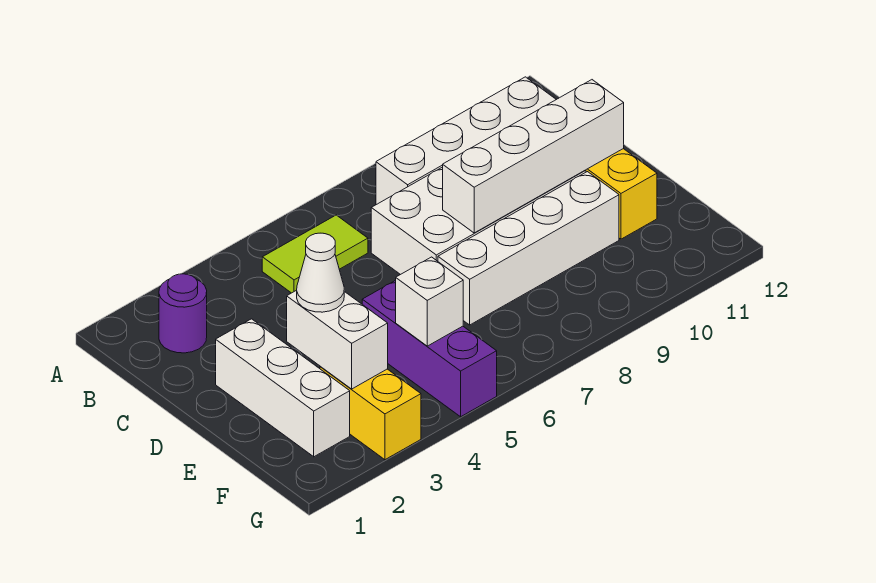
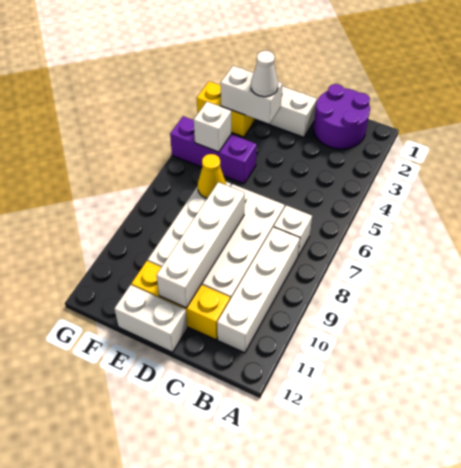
purple 1x1 round brick [159,274,207,353] -> purple 2x2 round brick [314,84,370,149]
lime 1x2 tile [262,215,368,293] -> none
none -> white 1x1 brick [274,205,312,256]
none -> white 1x2 brick [115,285,187,352]
none -> yellow 1x1 cone [198,154,226,198]

